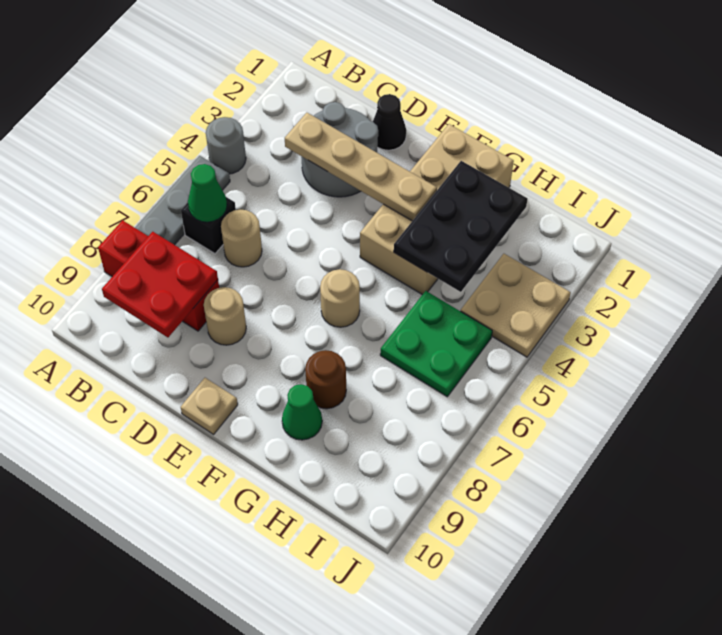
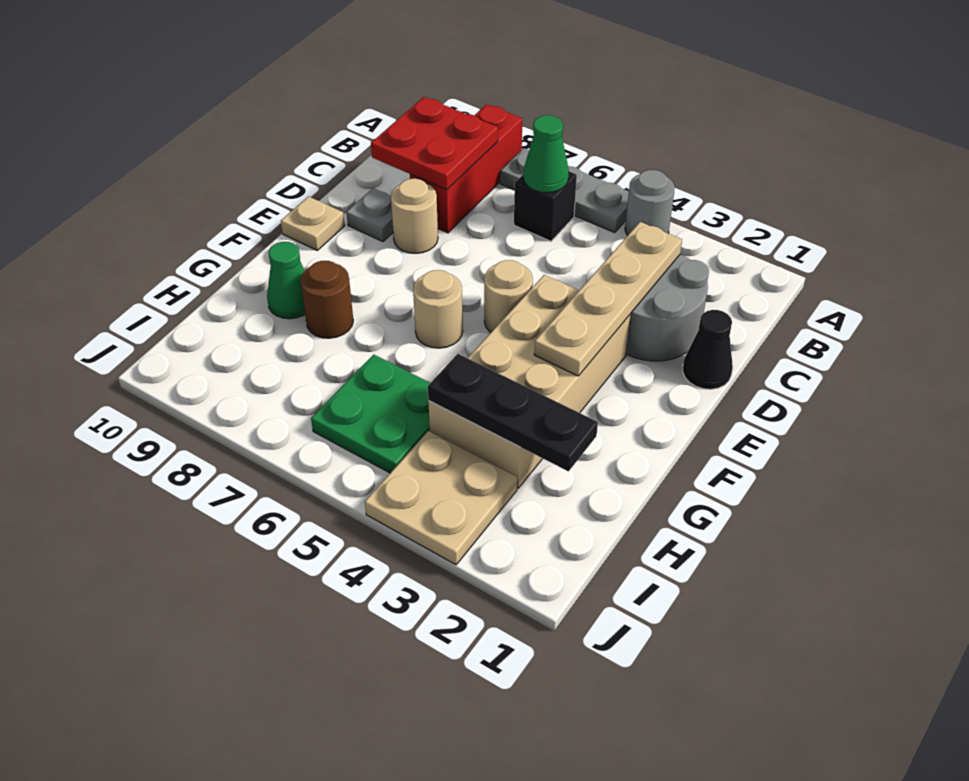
tan 1x1 round brick [221,209,262,267] -> tan 1x1 round brick moved to [484,260,533,332]
none -> grey 1x1 plate [346,188,393,242]
tan 2x4 brick [360,124,514,295] -> tan 2x4 brick turned to [428,275,631,488]
black 2x3 plate [394,161,528,292] -> black 1x3 plate [428,354,598,471]

